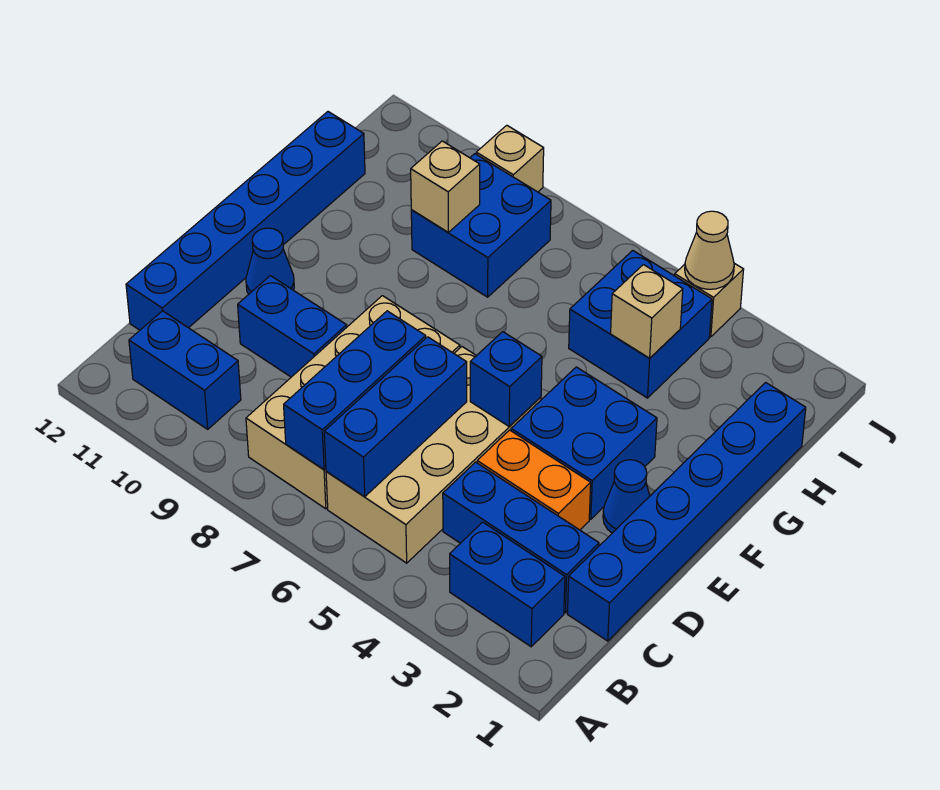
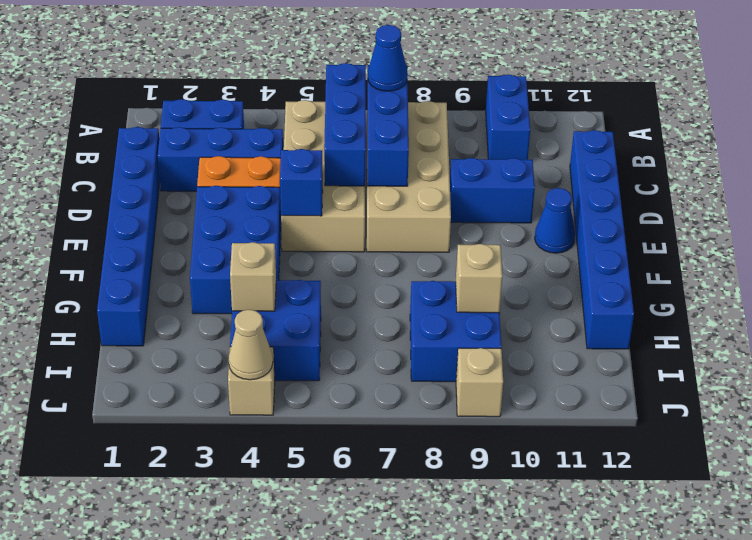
blue 1x2 brick [129,311,241,429] -> blue 1x2 brick turned to [486,74,530,160]
blue 1x1 cone [603,460,650,533] -> blue 1x1 cone moved to [368,25,408,91]
blue 2x2 brick [511,367,657,519] -> blue 2x3 brick [190,186,281,314]

